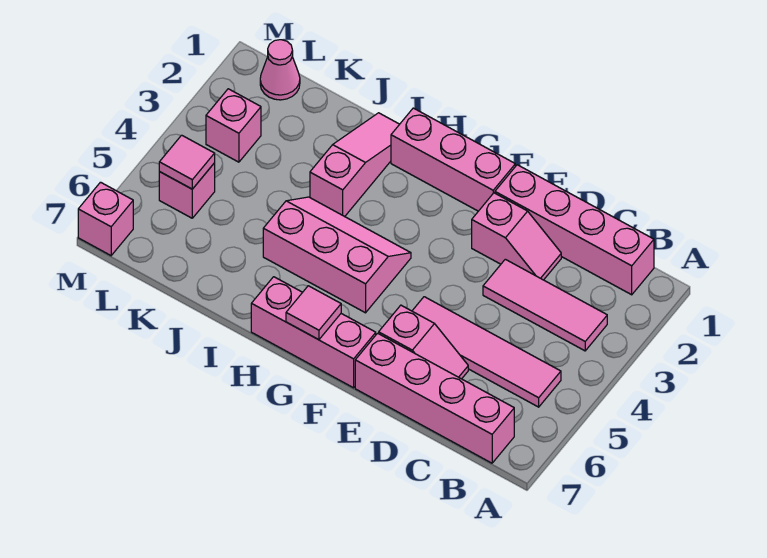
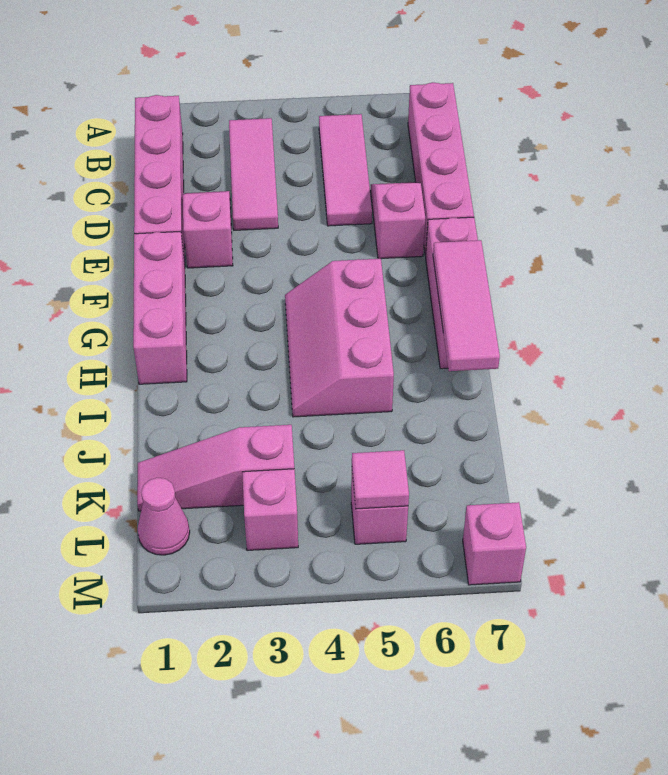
pink 1x4 tile [412,297,561,407] -> pink 1x3 tile [319,114,372,226]
pink 1x1 tile [286,286,341,340] -> pink 1x3 tile [433,240,500,371]
pink 1x3 slope [310,113,400,217] -> pink 1x3 slope moved to [137,425,294,511]

